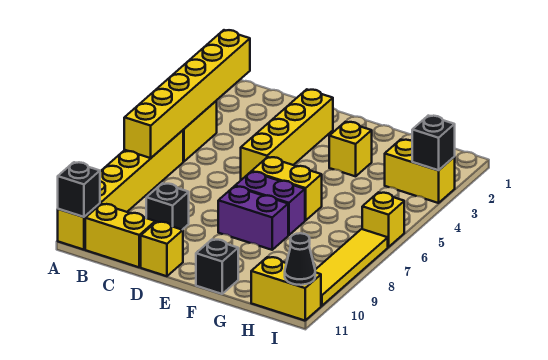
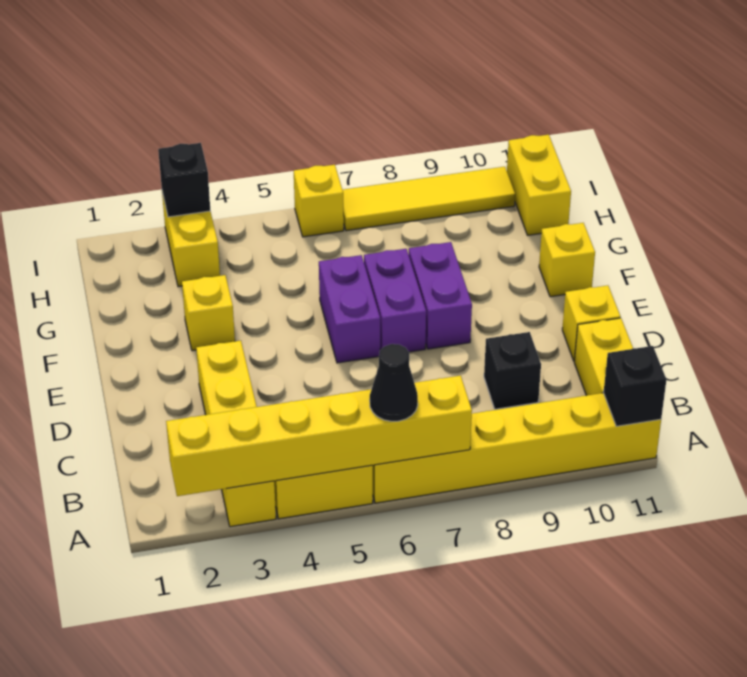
yellow 1x4 brick [241,89,333,180] -> yellow 1x4 brick turned to [196,341,276,527]
yellow 1x2 brick [252,157,322,221] -> purple 1x2 brick [319,255,380,363]
black 1x1 brick [196,239,238,294] -> yellow 1x1 brick [539,223,595,297]
black 1x1 cone [285,233,315,285] -> black 1x1 cone moved to [370,344,418,421]

